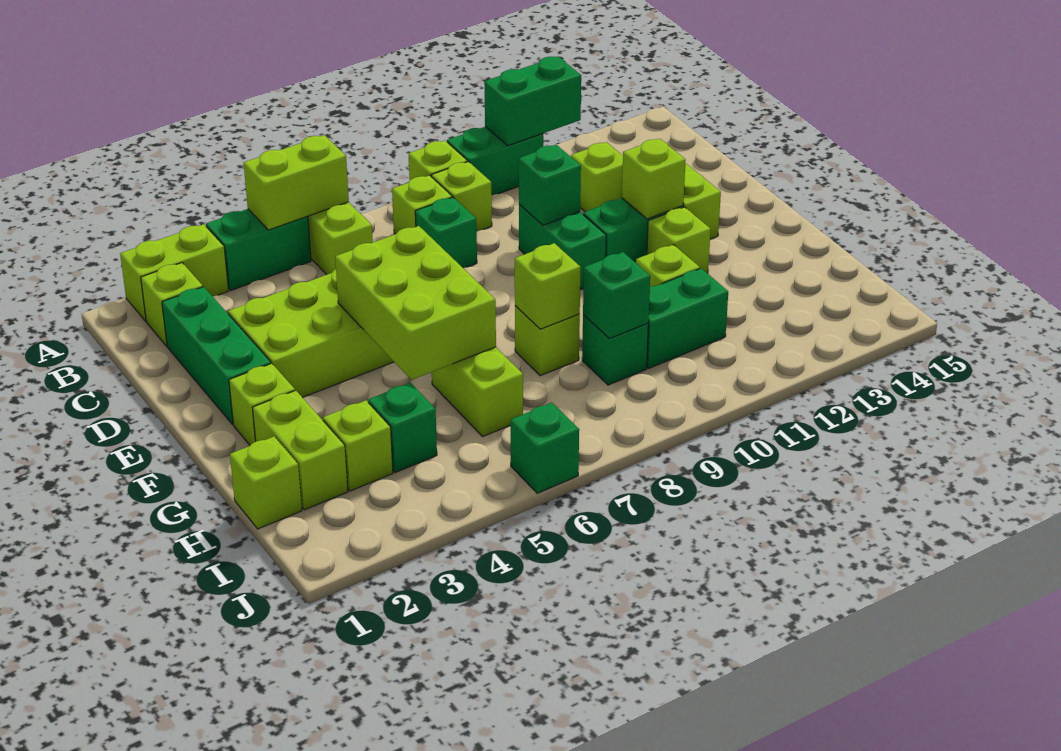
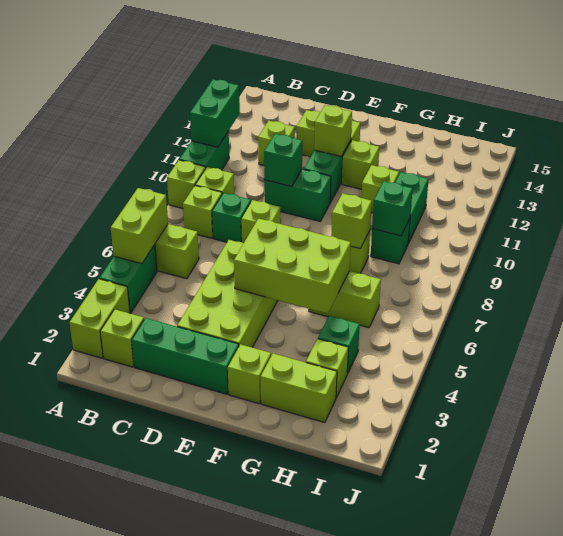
lime 1x1 brick [230,436,302,529] -> lime 1x1 brick moved to [241,200,280,243]
green 1x1 brick [510,403,579,493] -> none

